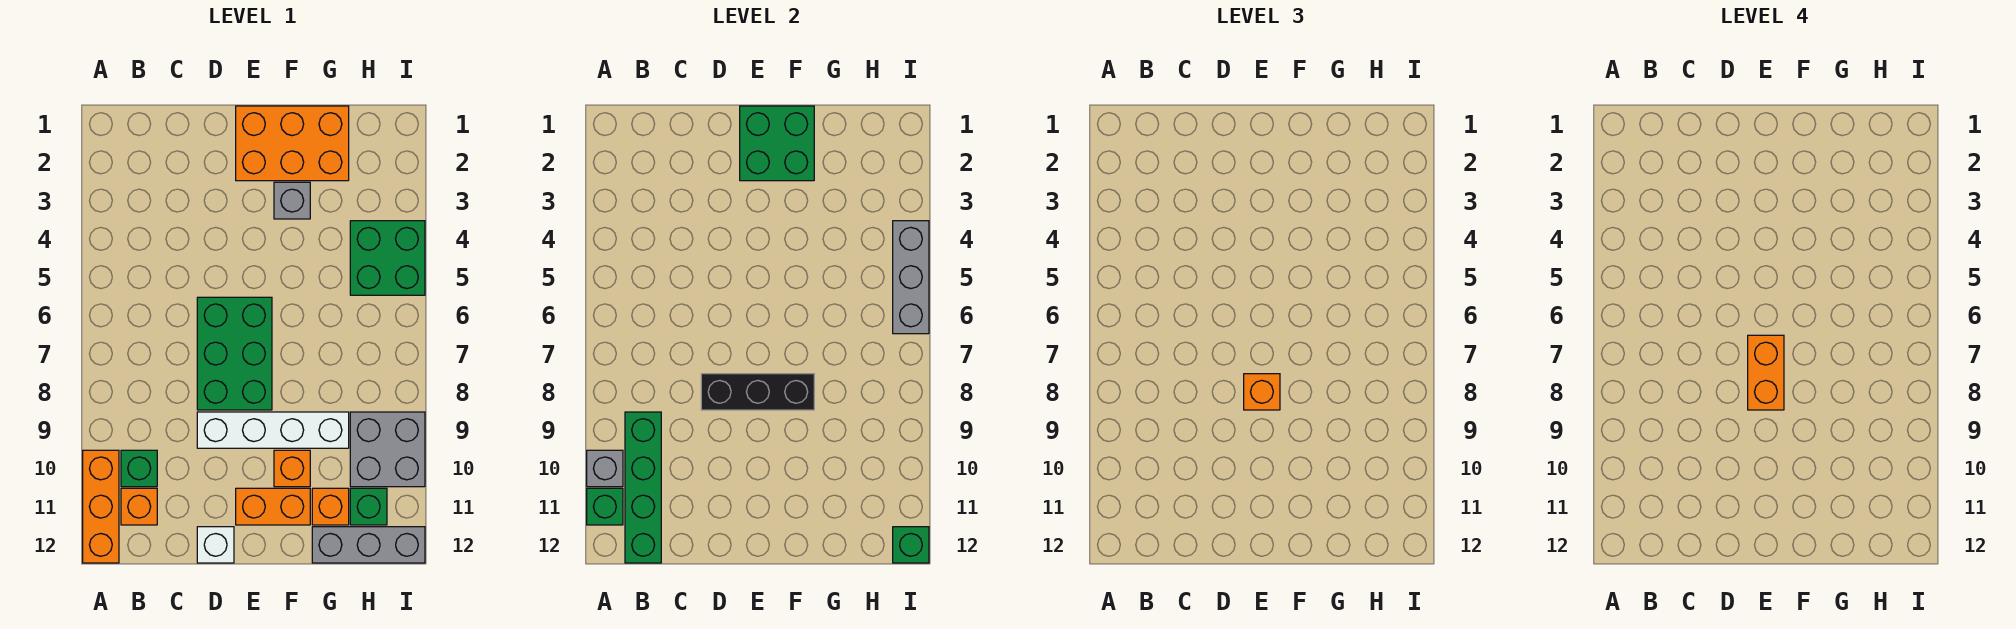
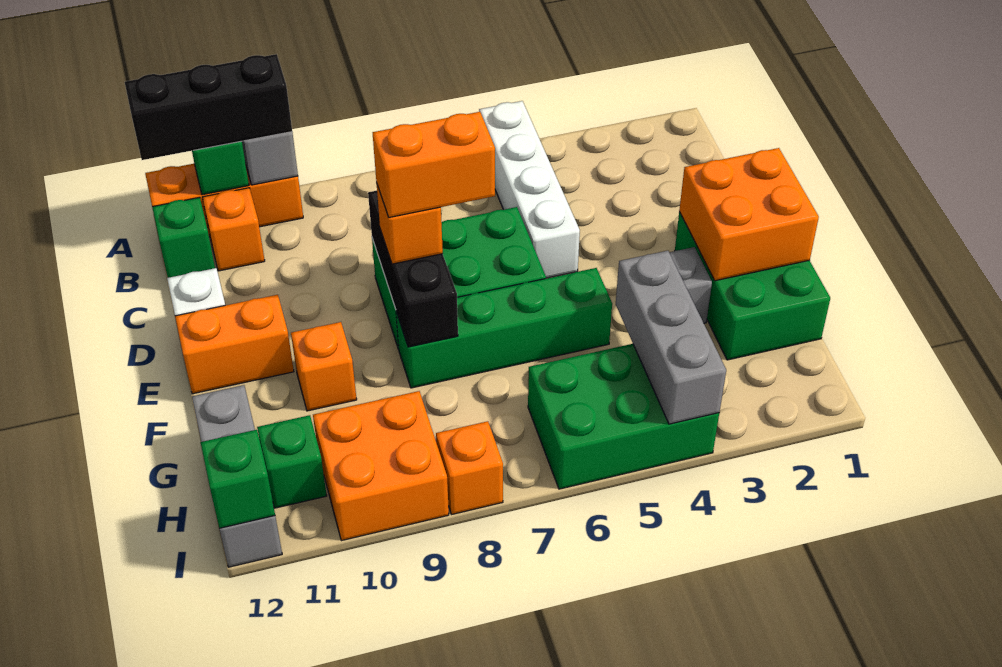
none -> black 1x3 brick [125,54,292,160]
green 1x4 brick [625,412,661,563] -> green 1x4 brick moved to [396,268,612,388]
green 1x1 brick [121,450,157,487] -> green 1x1 brick moved to [152,197,215,278]
white 1x4 brick [197,412,349,448] -> white 1x4 brick moved to [479,101,580,278]
orange 2x3 brick [236,106,349,181] -> green 2x3 brick [675,212,830,360]
green 2x2 brick [740,106,814,181] -> orange 2x2 brick [679,148,819,281]
orange 1x2 brick [236,488,310,525] -> orange 1x2 brick turned to [175,295,294,394]
orange 1x1 brick [312,488,349,525] -> orange 1x1 brick moved to [436,421,503,514]
green 2x2 brick [350,221,425,295] -> green 2x3 brick [528,344,719,489]
grey 2x2 brick [350,412,425,487] -> orange 2x2 brick [313,391,449,541]
grey 1x3 brick [893,221,929,334] -> grey 1x3 brick turned to [616,251,726,424]

